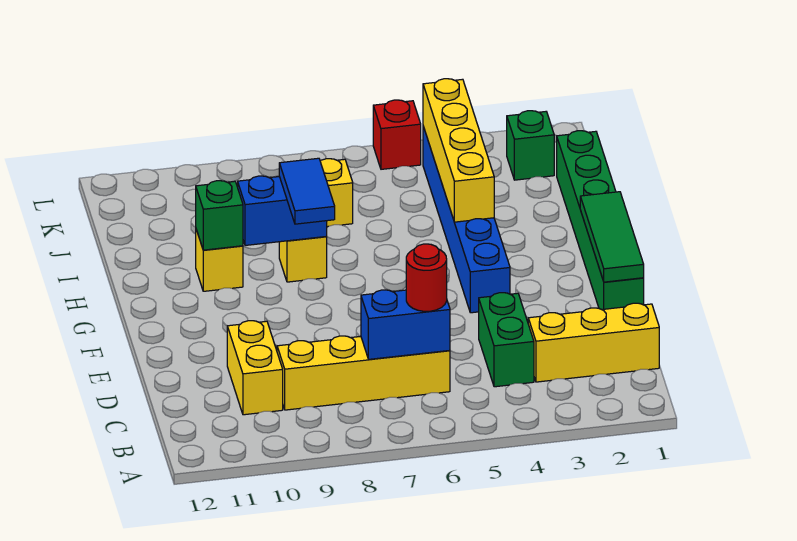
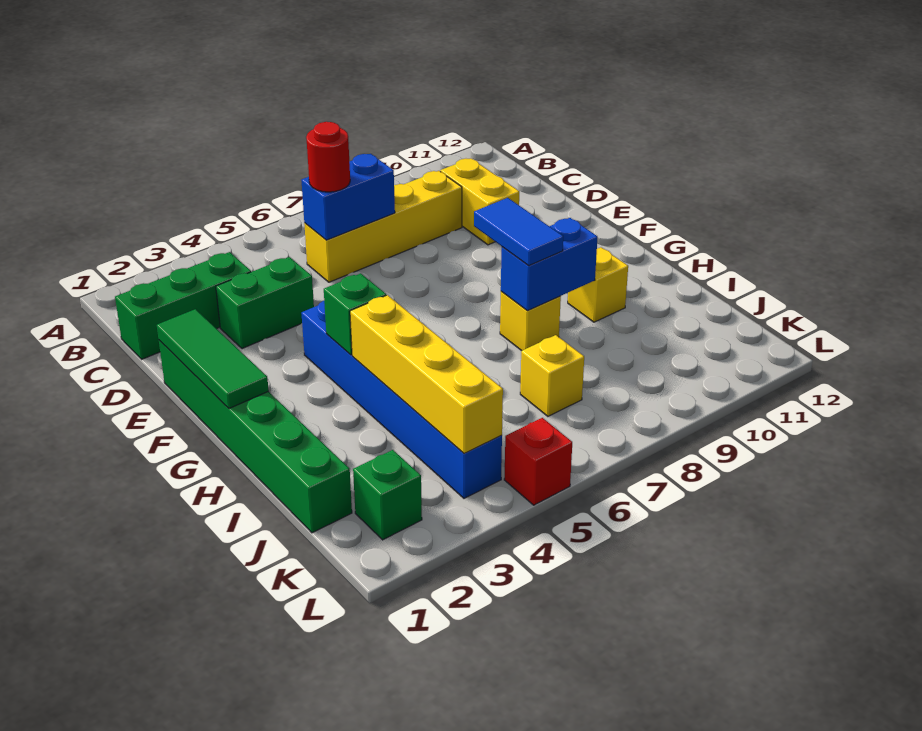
yellow 1x3 brick [528,303,659,382] -> green 1x3 brick [115,252,251,359]
green 1x2 brick [479,293,534,387] -> green 1x2 brick turned to [216,257,314,349]
green 1x1 brick [196,181,243,250] -> green 1x1 brick moved to [324,273,386,355]

